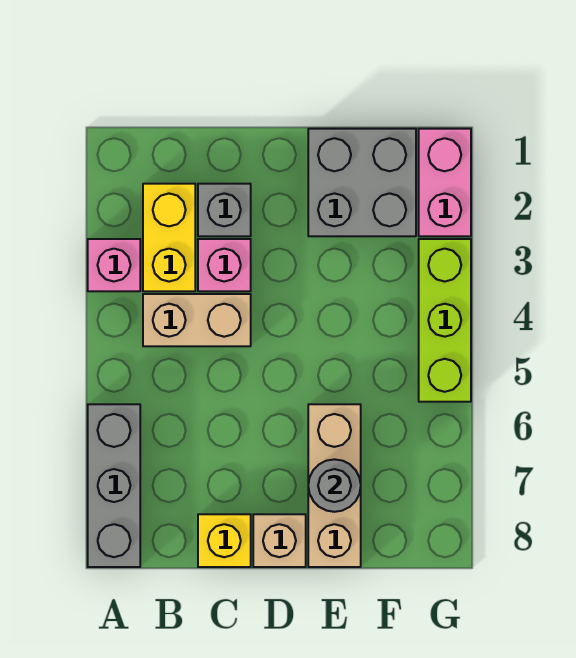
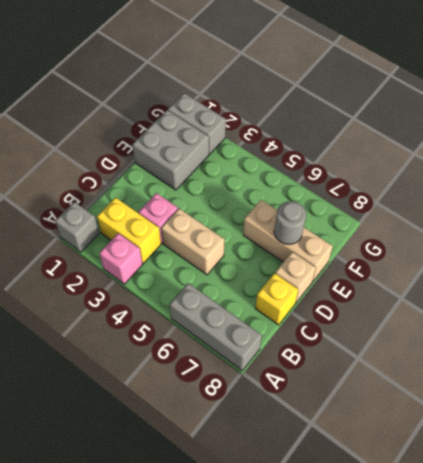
tan 1x2 brick [143,294,251,346] -> tan 1x2 brick turned to [161,209,225,275]
grey 1x1 brick [198,184,251,236] -> grey 1x1 brick moved to [55,202,99,252]
pink 1x2 brick [419,129,471,236] -> grey 1x2 brick [168,93,226,154]
lime 1x3 brick [419,239,471,402] -> none

